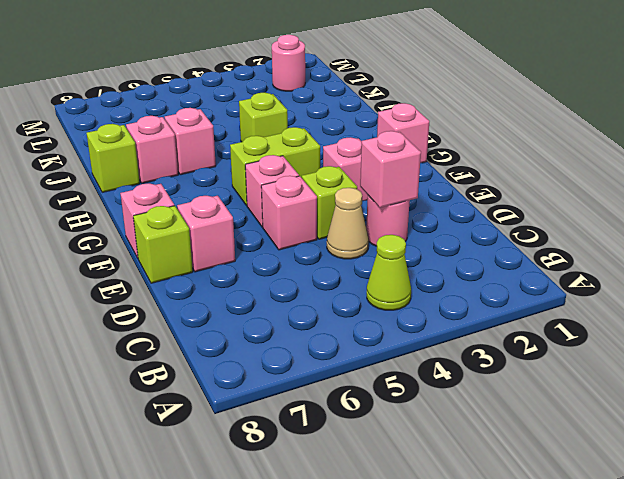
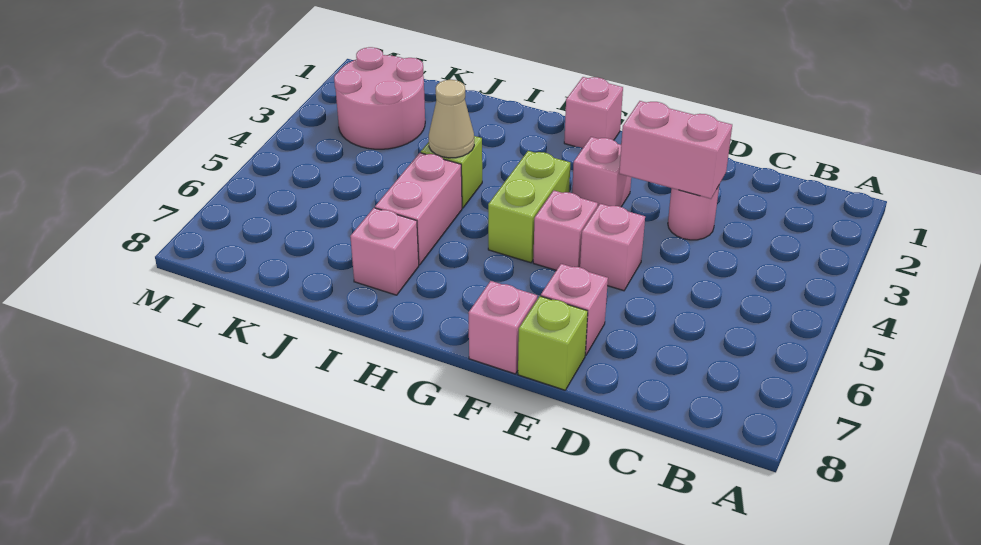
lime 1x1 cone [367,235,411,310] -> none
pink 1x1 brick [360,131,421,208] -> pink 1x2 brick [619,101,732,199]
tan 1x1 cone [327,188,369,259] -> tan 1x1 cone moved to [429,80,474,158]
lime 1x1 brick [302,166,357,239] -> none
pink 1x1 brick [165,108,216,175] -> pink 1x2 brick [375,153,462,265]
lime 1x1 brick [87,124,140,192] -> none
pink 1x1 round brick [272,35,305,91] -> pink 2x2 round brick [334,47,425,149]

